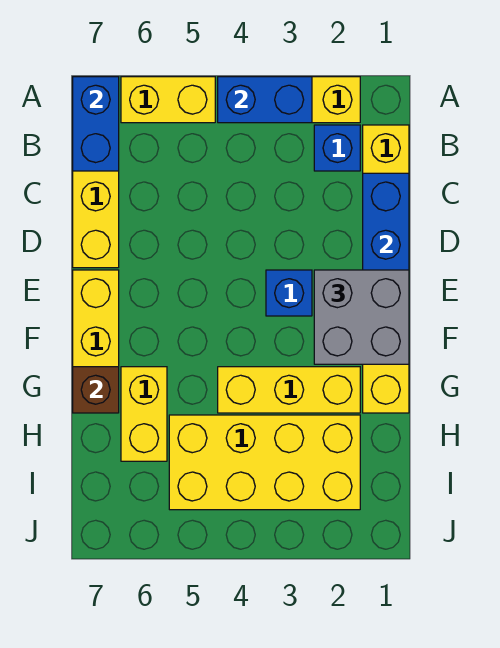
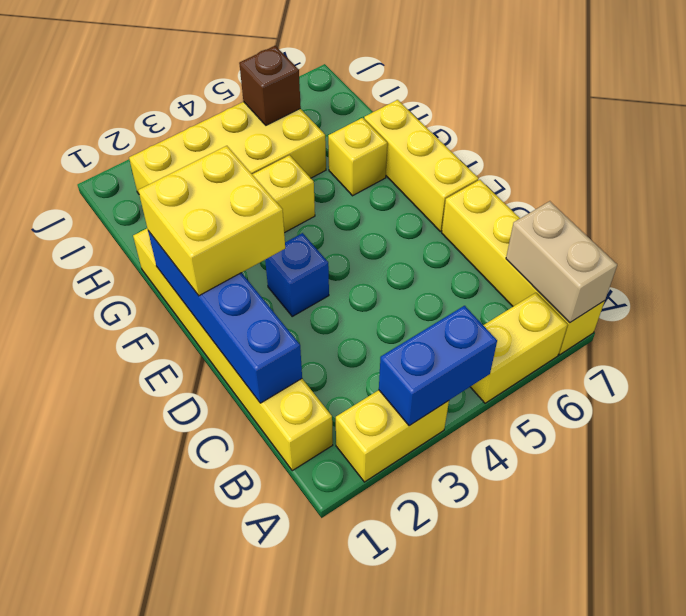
blue 1x2 brick [73,77,119,171] -> tan 1x2 brick [506,201,617,323]
blue 1x1 brick [314,125,360,171] -> none
grey 2x2 brick [314,270,409,364] -> yellow 2x2 brick [138,146,285,296]
yellow 1x2 brick [121,367,167,461] -> yellow 1x1 brick [328,118,387,196]
brown 1x1 brick [73,367,119,413] -> brown 1x1 brick moved to [239,46,301,125]

